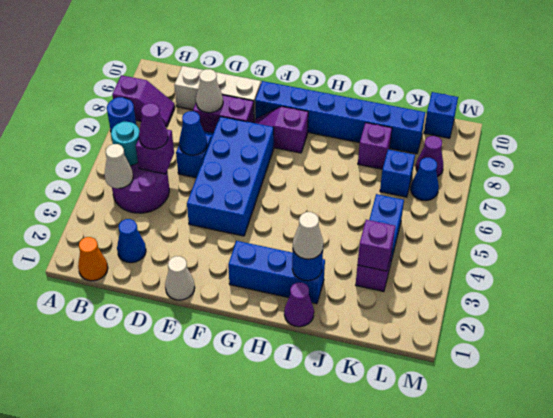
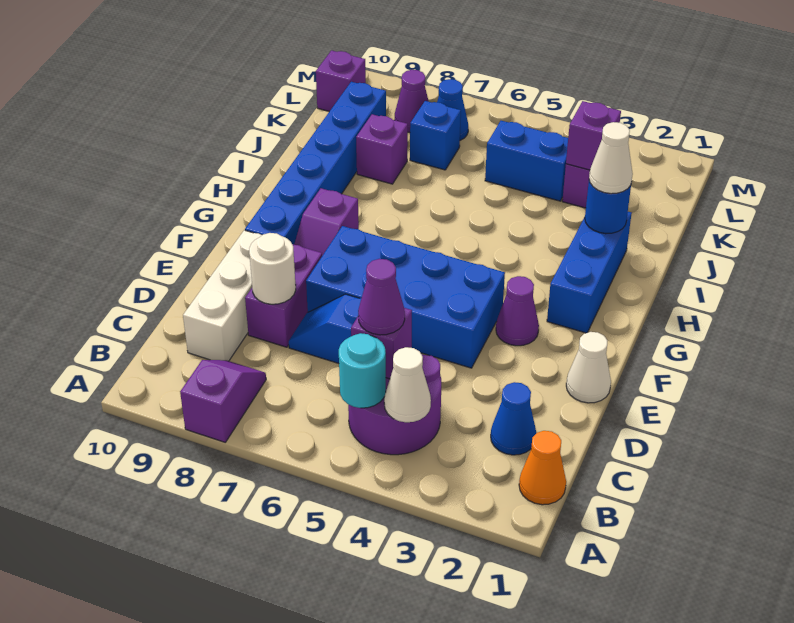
blue 1x1 round brick [107,97,136,131] -> none
blue 1x1 cone [179,111,207,155] -> none
white 1x1 cone [196,69,223,113] -> white 1x1 round brick [249,233,296,304]
purple 1x1 cone [284,283,314,327] -> purple 1x1 cone moved to [496,276,539,346]
blue 1x1 brick [424,92,458,138] -> purple 1x1 brick [316,50,366,111]

